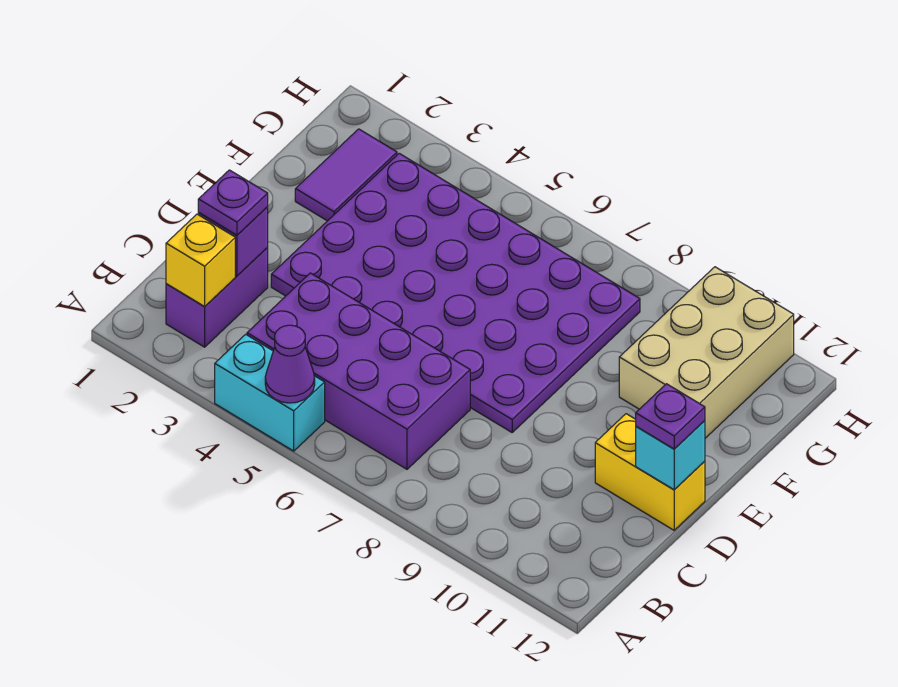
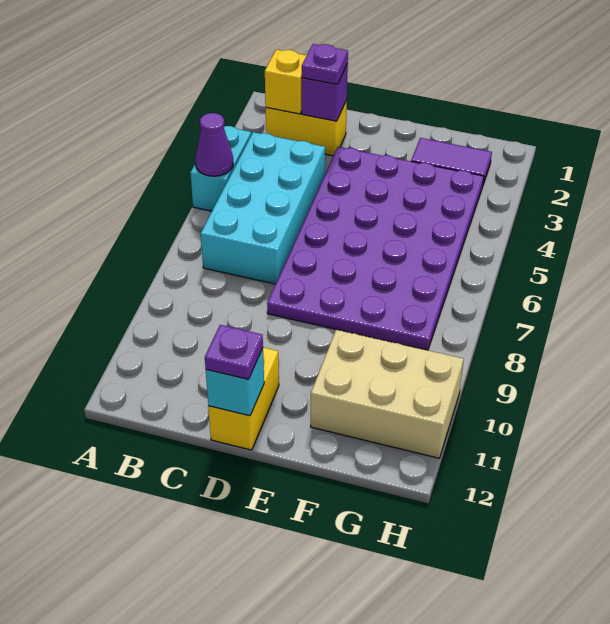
purple 1x2 brick [166,248,268,347] -> yellow 1x2 brick [266,101,347,156]
purple 2x4 brick [247,273,470,469] -> cyan 2x4 brick [201,132,325,284]

